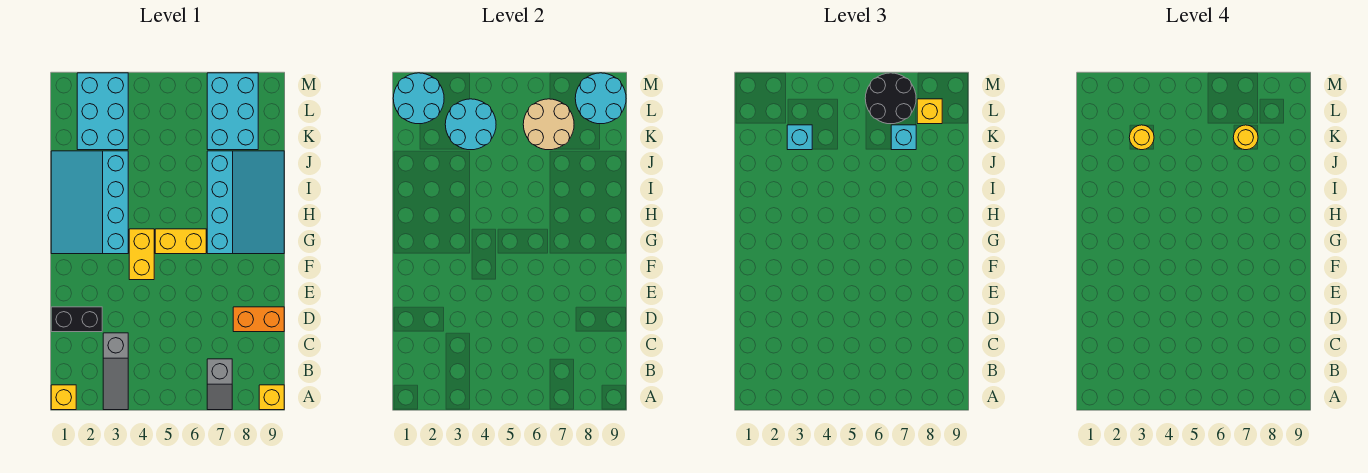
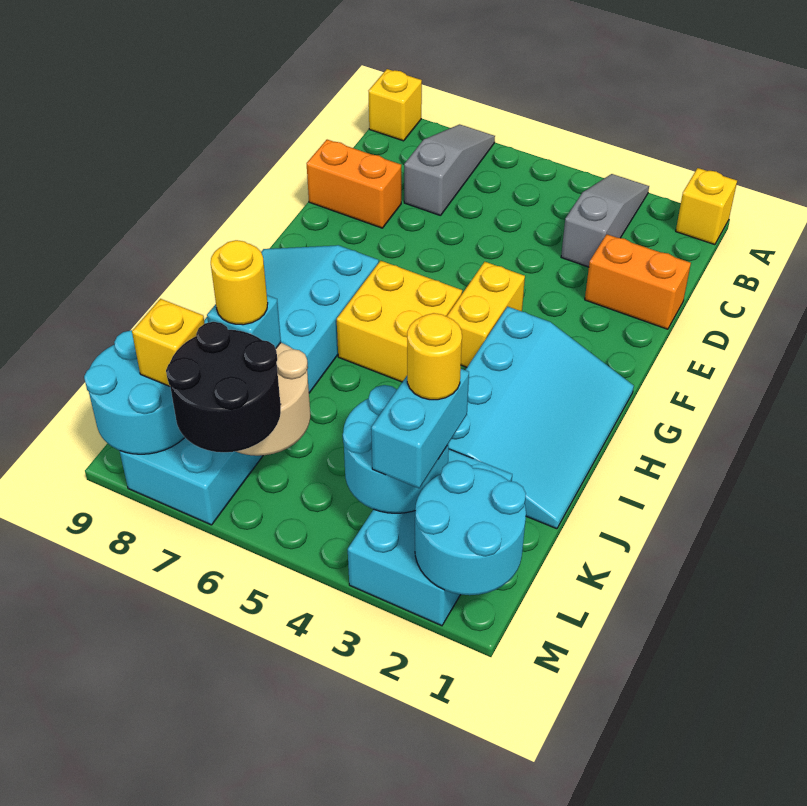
grey 1x2 slope [207,359,232,410] -> grey 1x3 slope [404,124,495,216]
black 1x2 brick [51,307,102,332] -> orange 1x2 brick [585,234,691,329]
yellow 1x2 brick [155,229,206,254] -> yellow 2x2 brick [337,261,462,382]
cyan 1x1 brick [787,125,812,150] -> cyan 1x2 brick [371,369,469,488]

